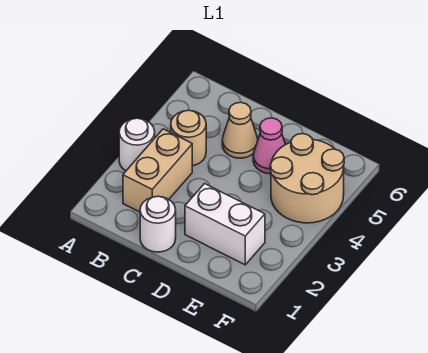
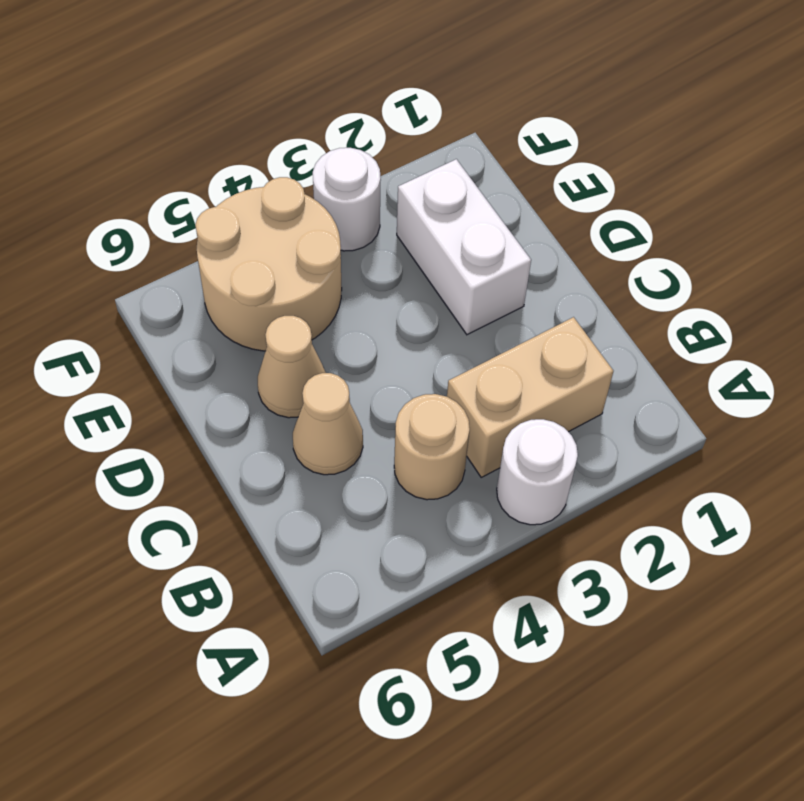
white 1x1 round brick [140,196,176,252] -> white 1x1 round brick moved to [313,148,381,251]
pink 1x1 cone [253,118,286,174] -> tan 1x1 cone [258,316,326,418]

